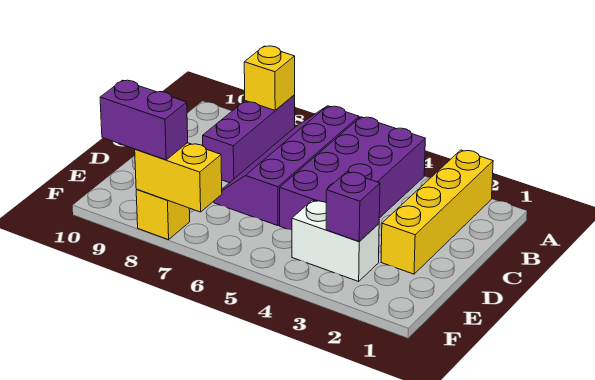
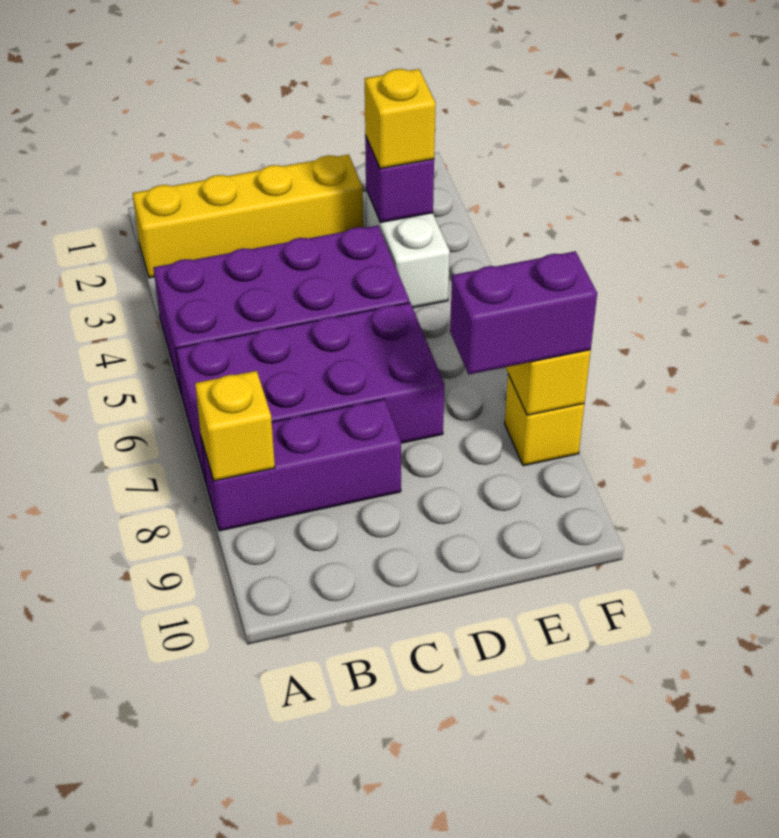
purple 2x4 slope [214,106,359,226] -> purple 2x4 brick [176,303,444,481]
none -> yellow 1x1 brick [365,69,436,169]
purple 1x2 brick [100,80,188,160] -> purple 1x2 brick turned to [450,251,597,374]

